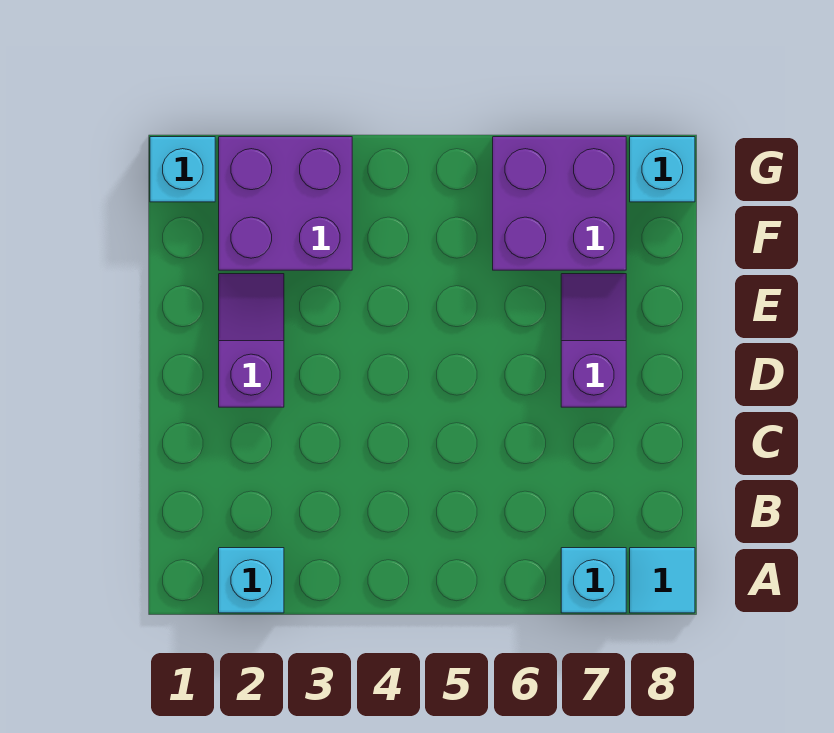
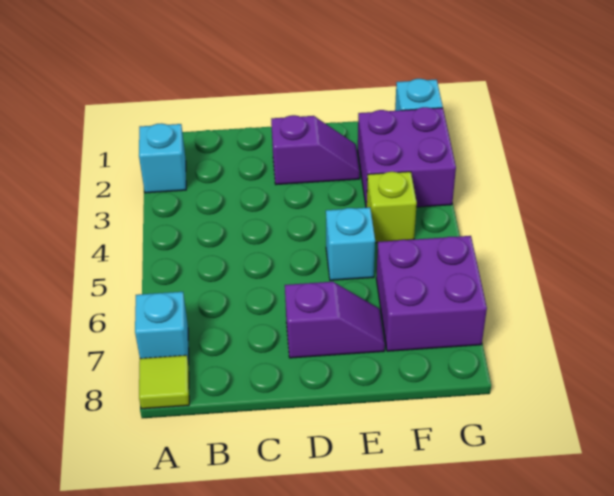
cyan 1x1 tile [630,548,695,613] -> lime 1x1 tile [139,355,189,409]
none -> lime 1x1 brick [367,172,417,243]
cyan 1x1 brick [630,137,695,202] -> cyan 1x1 brick moved to [326,207,375,280]

